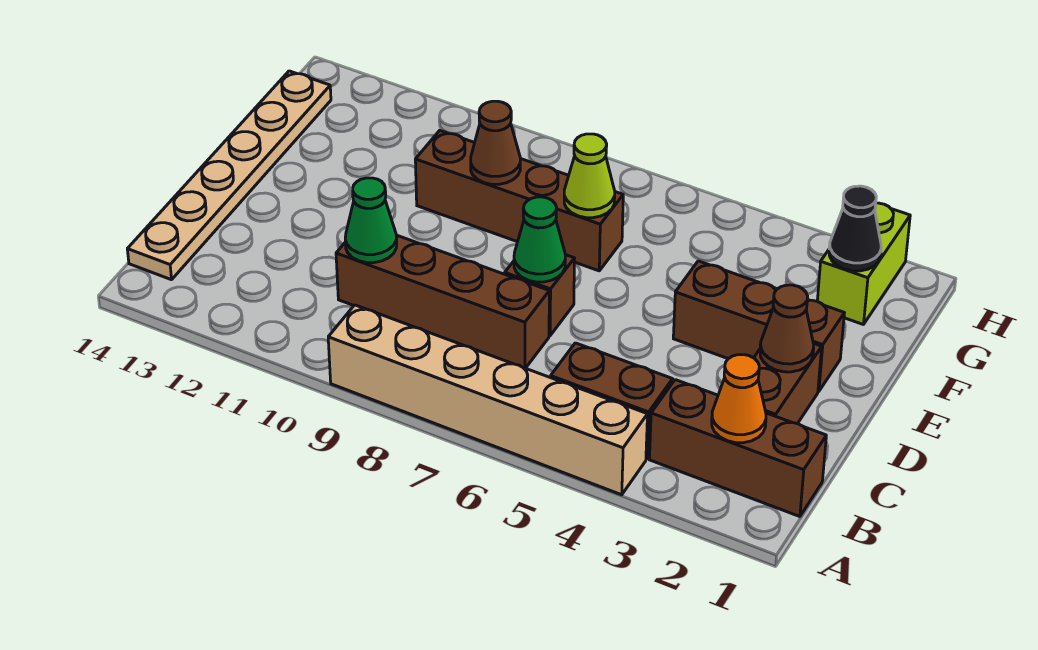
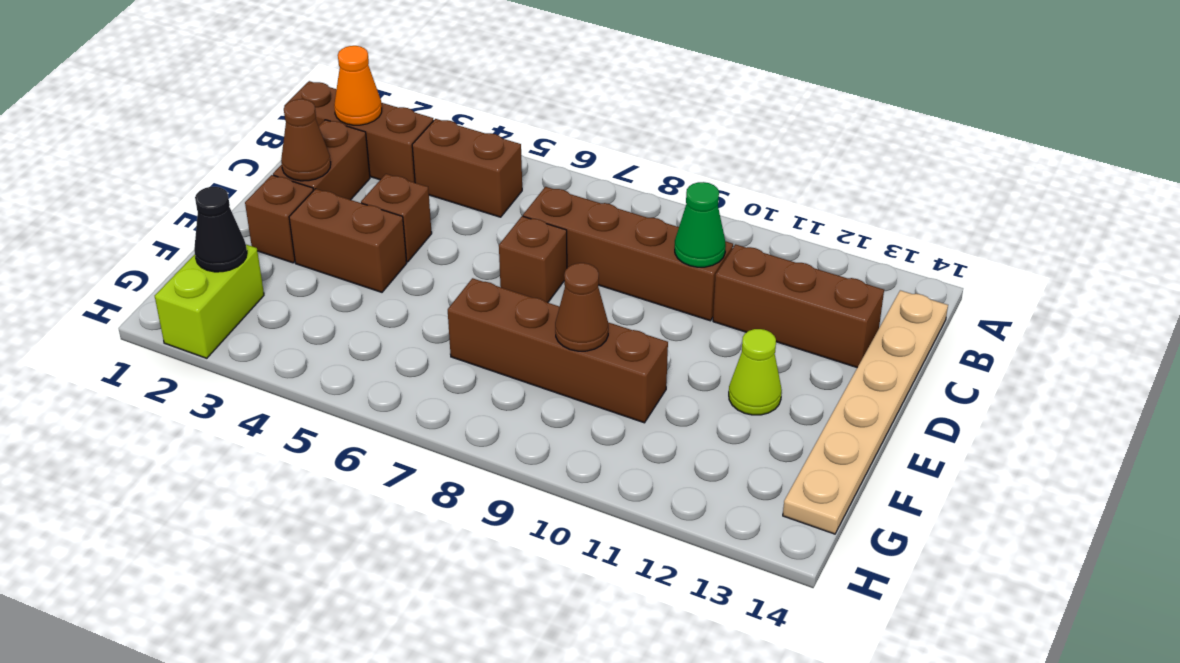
tan 1x6 brick [328,305,648,495] -> none
none -> brown 1x3 brick [713,244,884,368]
none -> brown 1x1 brick [361,174,432,262]
green 1x1 cone [514,197,565,282] -> none
lime 1x1 cone [564,134,615,218] -> lime 1x1 cone moved to [729,329,782,415]

